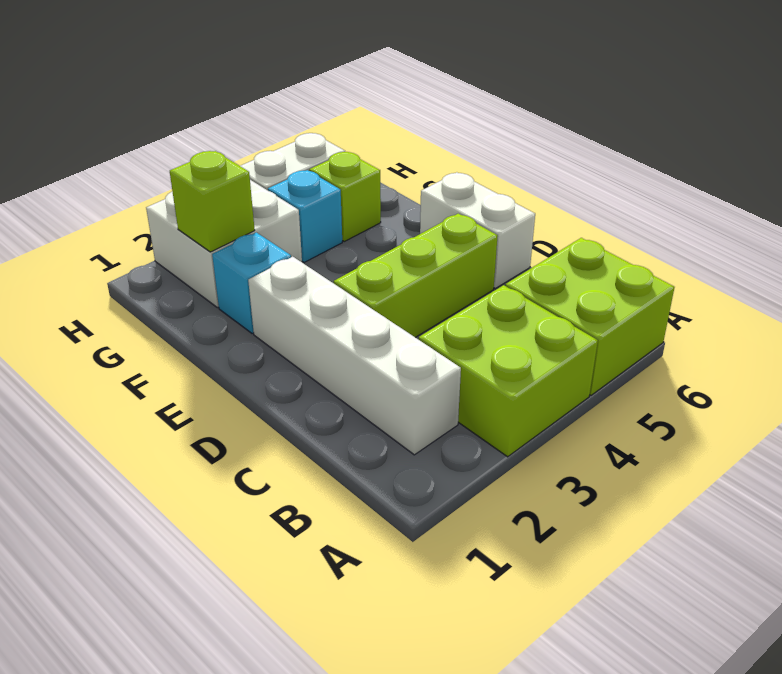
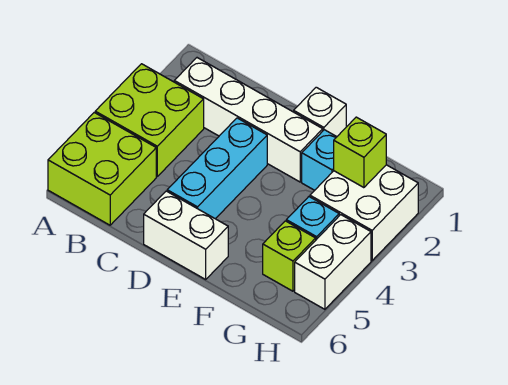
lime 1x3 brick [334,214,498,337] -> cyan 1x3 brick [167,118,267,219]
none -> white 1x1 brick [294,87,346,137]

